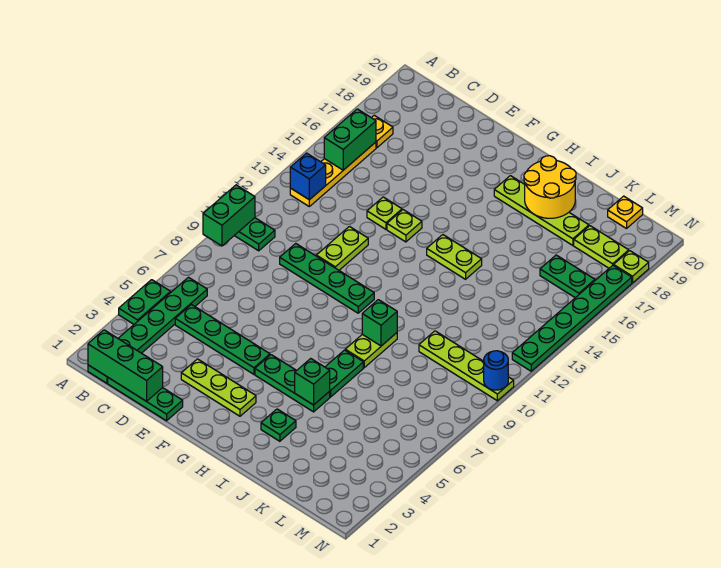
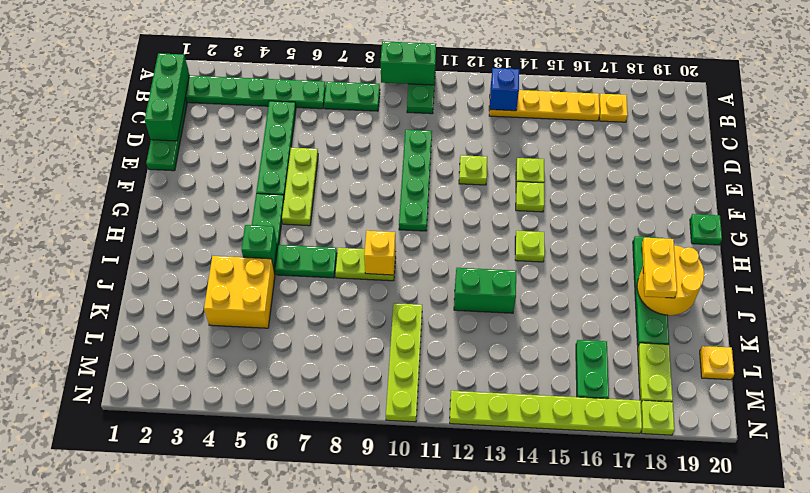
green 1x2 plate [119,280,171,324] -> green 1x2 plate moved to [324,82,380,111]
green 1x2 brick [324,109,376,170] -> green 1x2 brick moved to [454,268,516,313]
lime 1x3 plate [181,359,256,416] -> lime 1x3 plate moved to [282,148,318,226]
lime 1x2 plate [316,227,368,270] -> lime 1x1 plate [459,155,487,185]
lime 1x2 plate [427,235,482,279] -> lime 1x1 plate [515,231,545,262]
lime 1x4 plate [494,176,589,245] -> green 1x4 plate [633,236,669,346]
green 1x1 plate [261,409,296,441] -> green 1x1 plate moved to [690,214,722,245]
green 1x1 brick [362,300,397,346] -> yellow 1x1 brick [364,231,396,275]
none -> yellow 1x2 plate [642,238,677,298]
none -> yellow 2x2 brick [204,256,275,328]
blue 1x1 round brick [484,351,508,390] -> none
green 1x6 plate [512,265,632,371] -> lime 1x6 plate [450,391,642,434]

